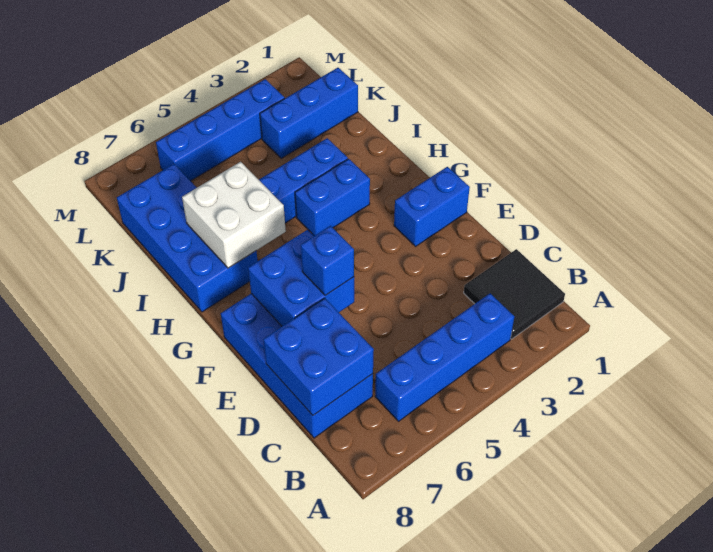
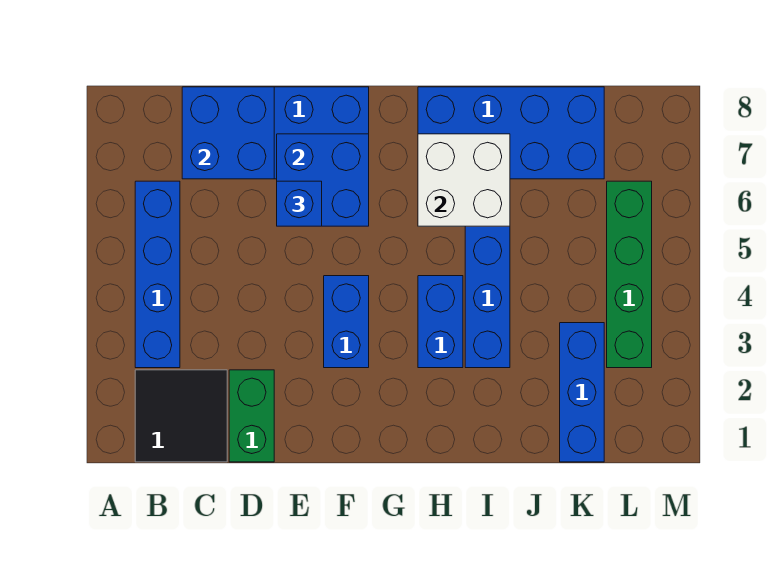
none -> green 1x2 brick [229,370,274,462]
blue 1x2 brick [394,167,470,246] -> blue 1x2 brick moved to [324,276,369,368]
blue 1x4 brick [156,79,285,181] -> green 1x4 brick [607,181,652,368]

